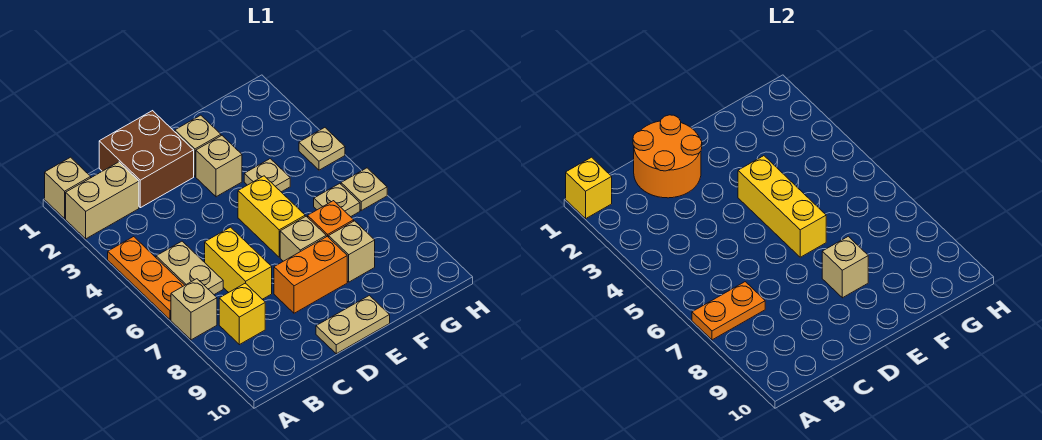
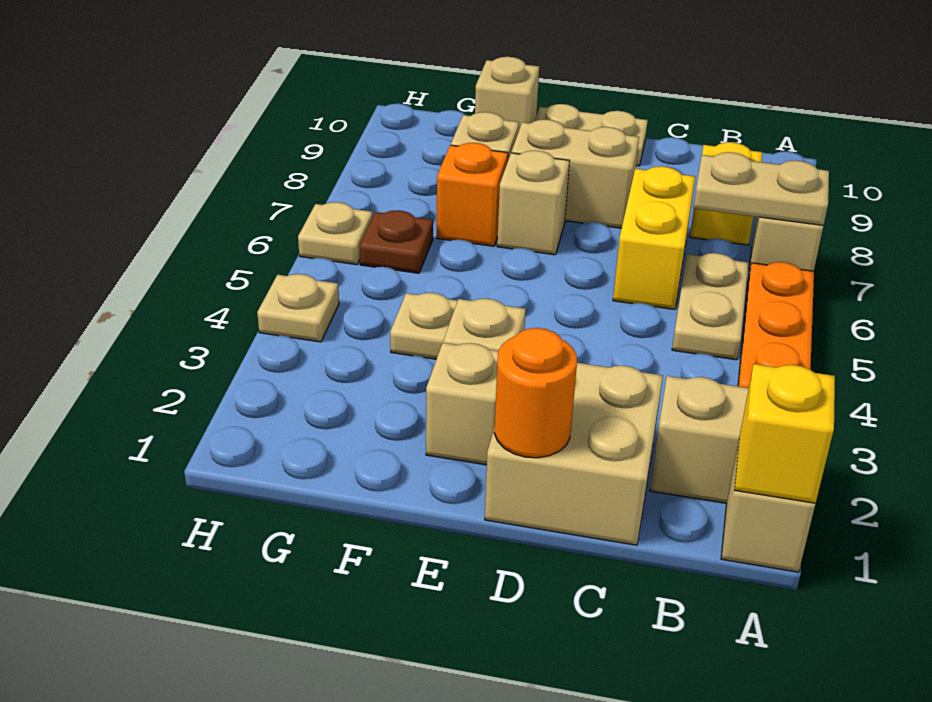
orange 1x2 plate [692,282,765,340] -> tan 1x2 plate [693,152,829,225]
brown 2x2 brick [99,111,194,208] -> tan 2x2 brick [485,363,663,545]
orange 2x2 round brick [633,115,702,198] -> orange 1x1 round brick [494,328,577,458]
orange 1x2 brick [274,236,347,313] -> tan 1x2 brick [511,119,639,228]
yellow 1x3 brick [738,156,826,257] -> none
yellow 1x2 brick [238,176,305,257] -> none
tan 1x1 brick [822,236,868,298] -> tan 1x1 brick moved to [475,57,539,129]
tan 1x1 plate [314,183,360,217] -> brown 1x1 plate [360,210,433,273]

